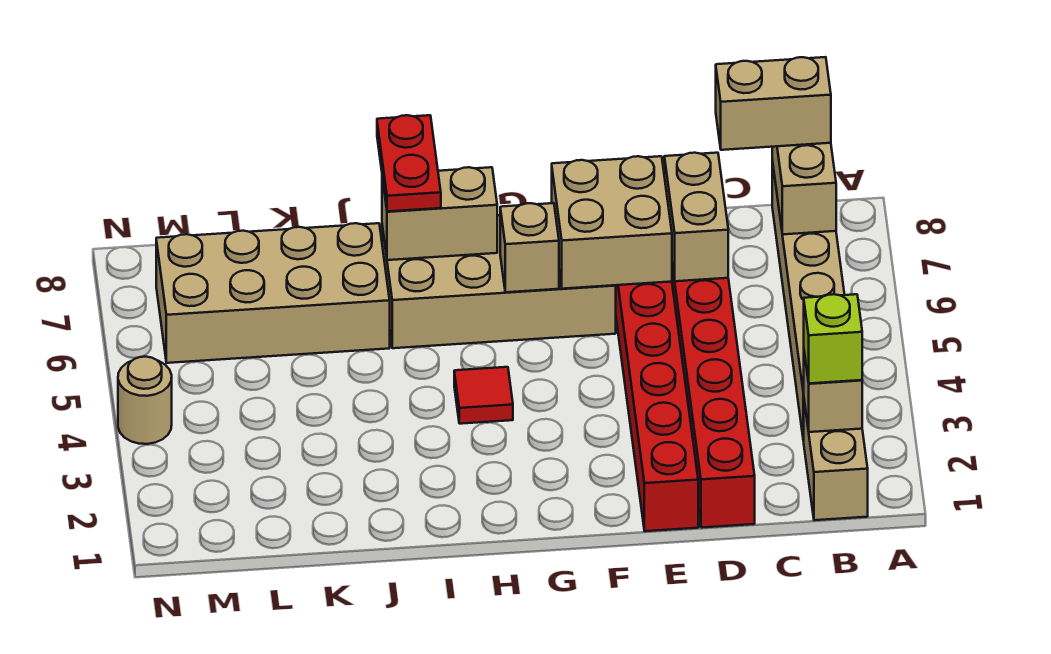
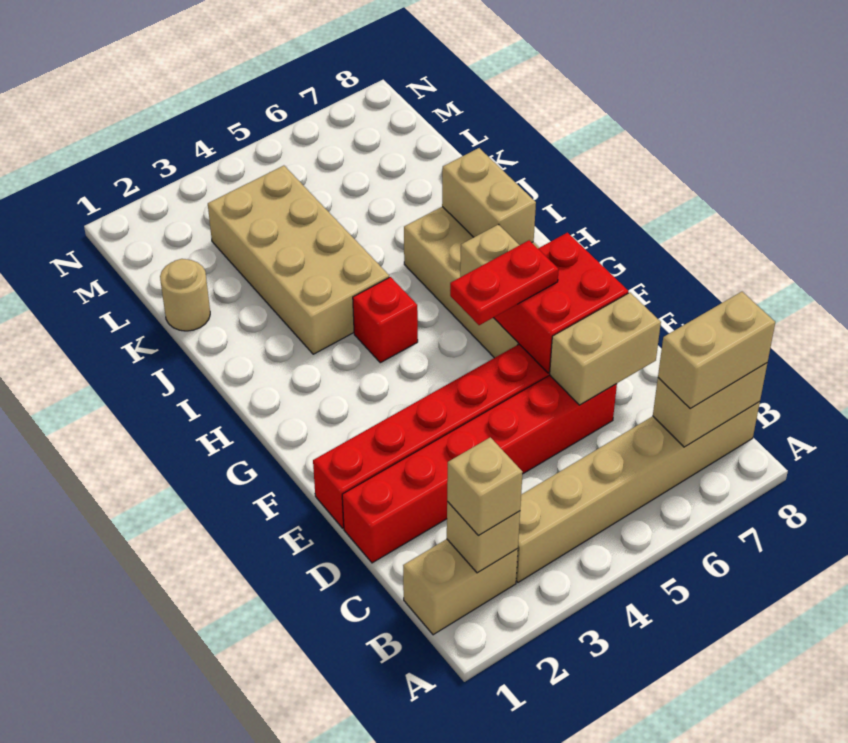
lime 1x1 brick [804,294,862,383] -> tan 1x1 brick [447,437,523,535]
tan 1x2 brick [716,57,831,150] -> tan 1x2 brick turned to [658,292,775,409]
tan 2x2 brick [552,156,672,289] -> red 2x2 brick [494,233,628,373]
red 1x1 tile [454,367,513,424] -> red 1x1 brick [353,277,418,363]
red 1x2 plate [377,115,441,212] -> red 1x2 plate moved to [450,240,559,325]
tan 2x4 brick [156,223,390,363] -> tan 2x4 brick moved to [208,166,389,354]
tan 1x1 round brick [118,357,172,444] -> tan 1x1 round brick moved to [160,259,210,331]

